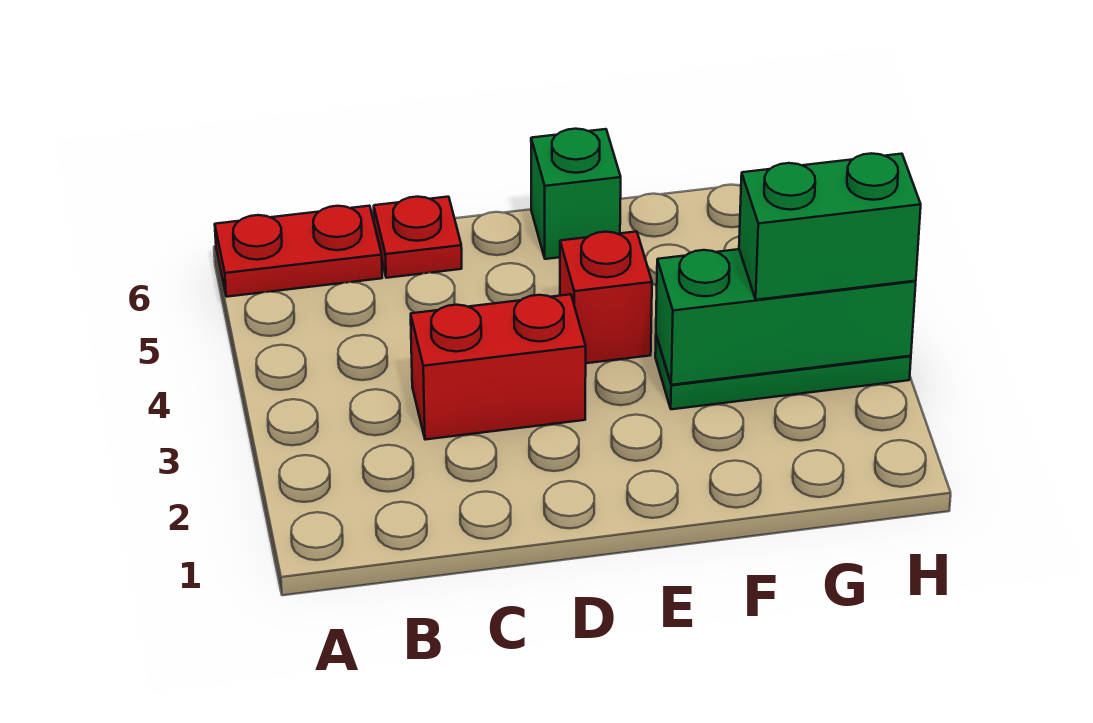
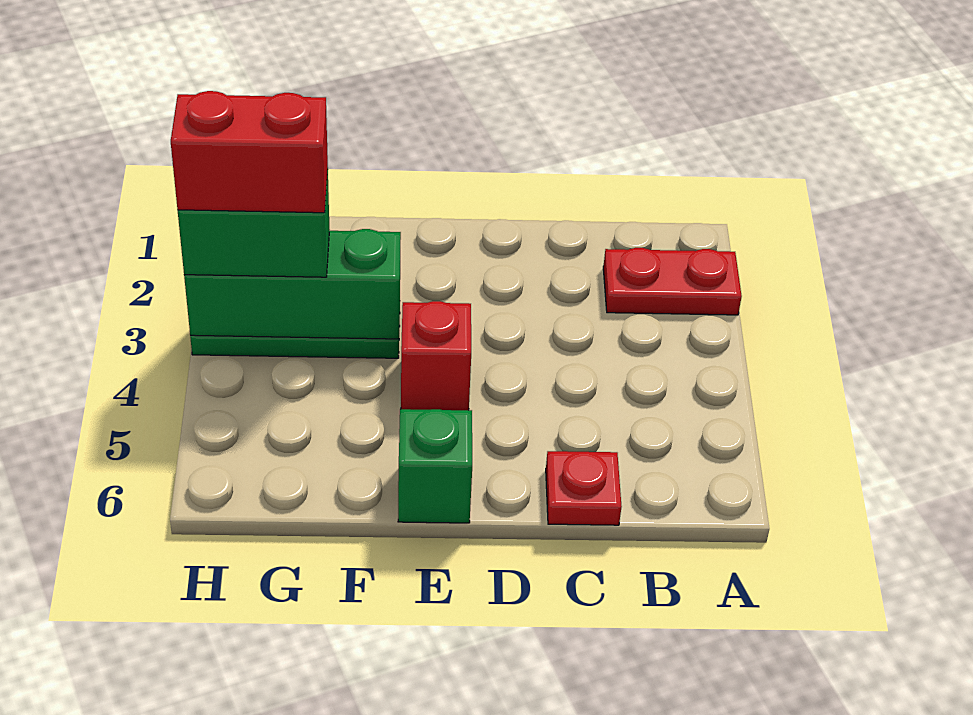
red 1x2 plate [215,206,382,297] -> red 1x2 plate moved to [603,248,742,315]
red 1x2 brick [411,294,586,440] -> red 1x2 brick moved to [171,91,328,213]

